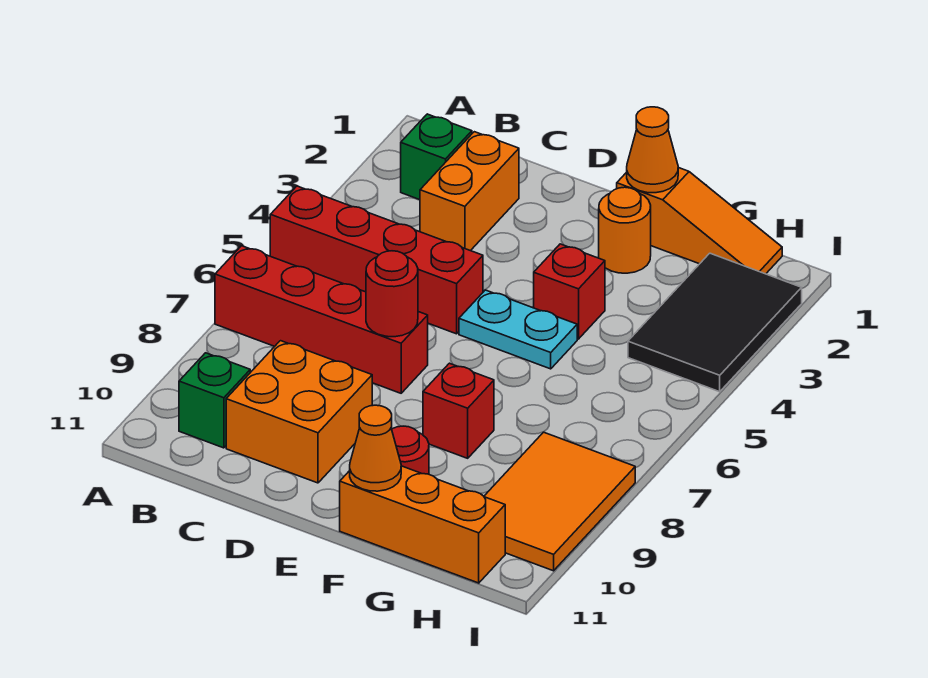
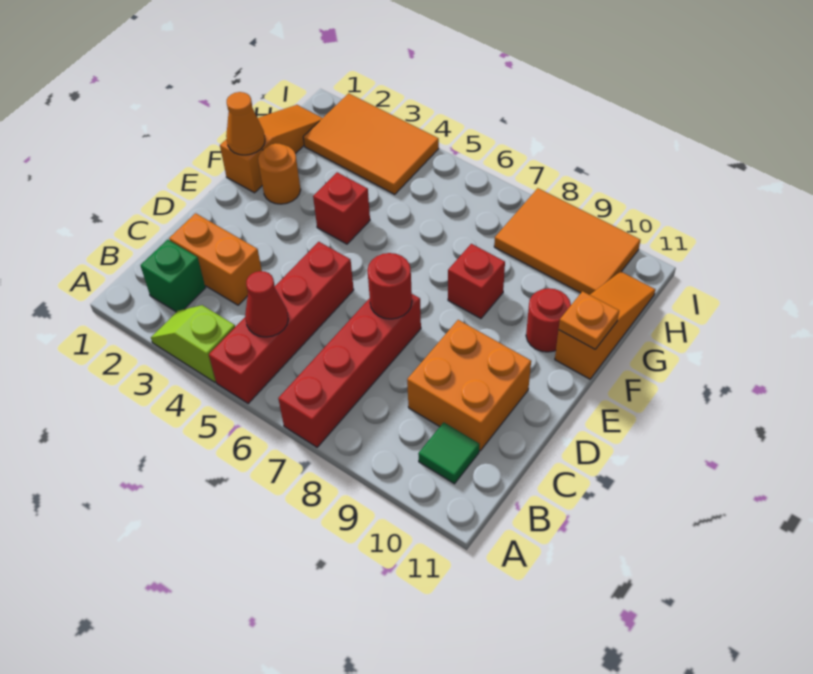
none -> lime 1x2 slope [151,305,235,382]
none -> red 1x1 cone [245,271,288,337]
green 1x1 brick [179,353,250,448] -> green 1x1 tile [418,422,479,484]
cyan 1x2 plate [459,290,577,369] -> none
orange 1x3 brick [340,466,505,583] -> orange 1x3 slope [555,271,655,379]
orange 1x1 cone [350,405,401,491] -> orange 1x1 plate [559,291,619,349]
black 2x3 tile [628,253,802,392] -> orange 2x3 tile [303,93,439,194]

